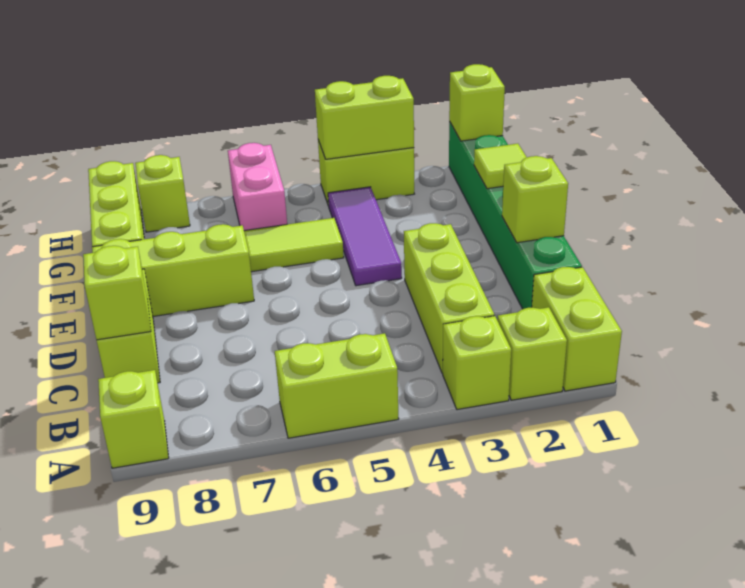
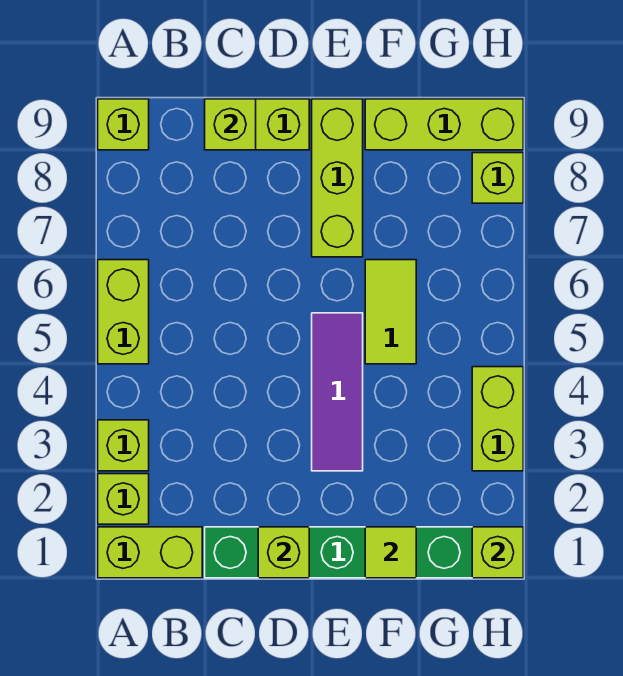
lime 1x3 brick [404,223,494,373] -> none
purple 1x3 tile [328,187,402,286] -> purple 1x3 tile turned to [312,313,363,471]
pink 1x2 brick [228,143,287,231] -> none
lime 1x2 brick [315,76,414,159] -> none

